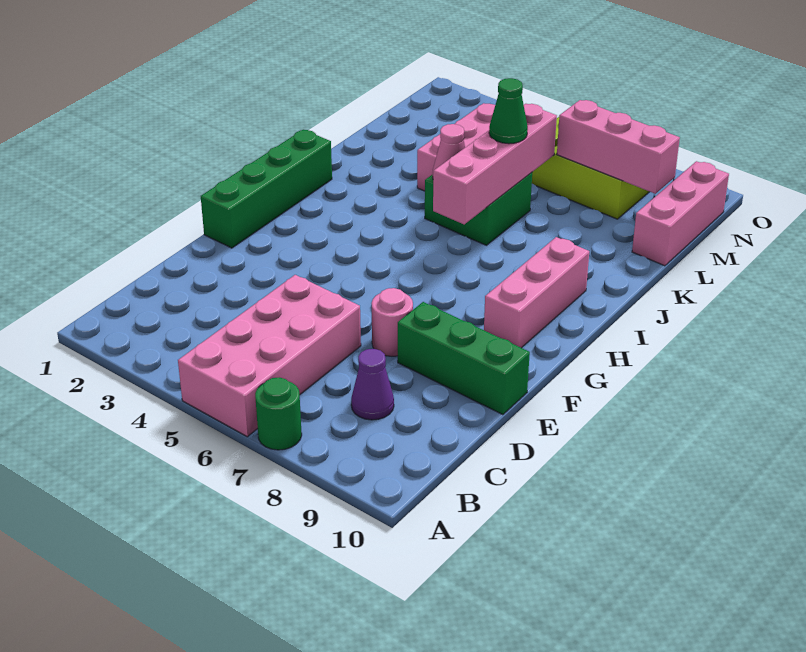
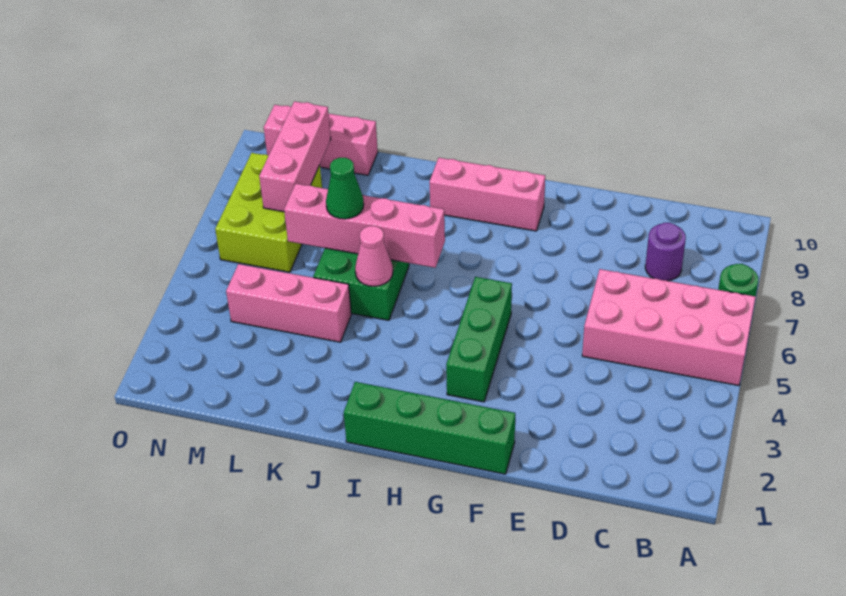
purple 1x1 cone [351,349,394,420] -> purple 1x1 round brick [645,223,686,281]
pink 1x1 round brick [372,288,413,356] -> none
green 1x3 brick [398,302,530,415] -> green 1x3 brick moved to [446,277,512,402]

